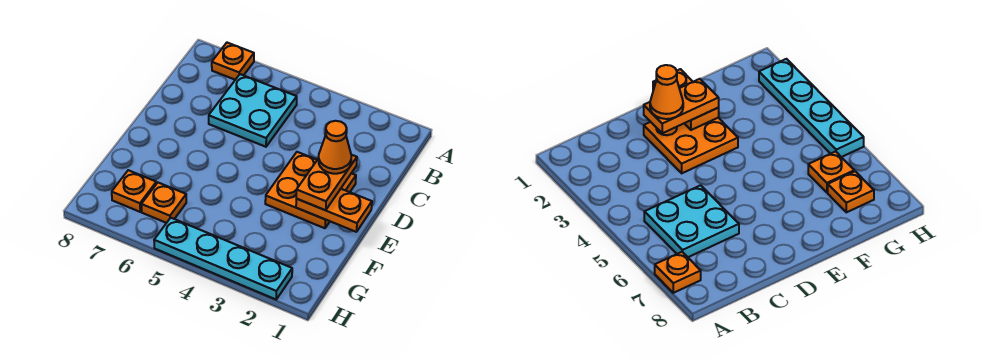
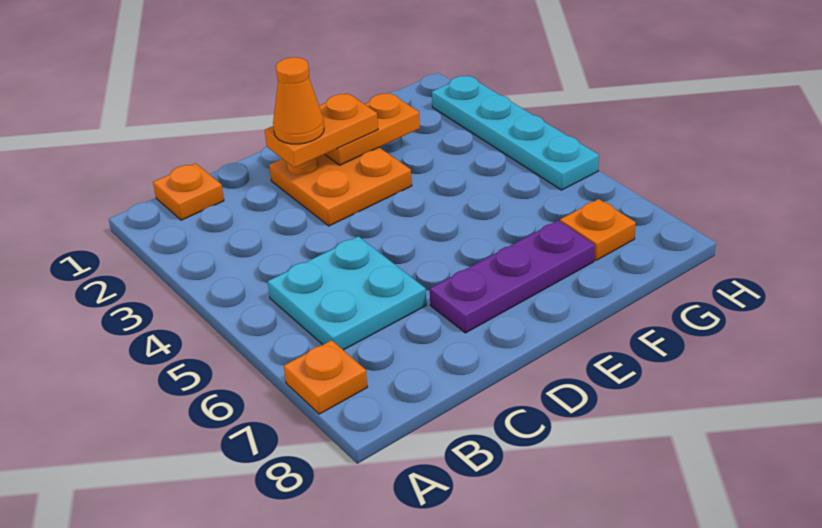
none -> purple 1x3 plate [430,220,595,333]
orange 1x2 plate [296,189,372,232] -> orange 1x2 plate turned to [325,93,420,165]
orange 1x1 plate [141,183,186,223] -> orange 1x1 plate moved to [153,163,224,220]

